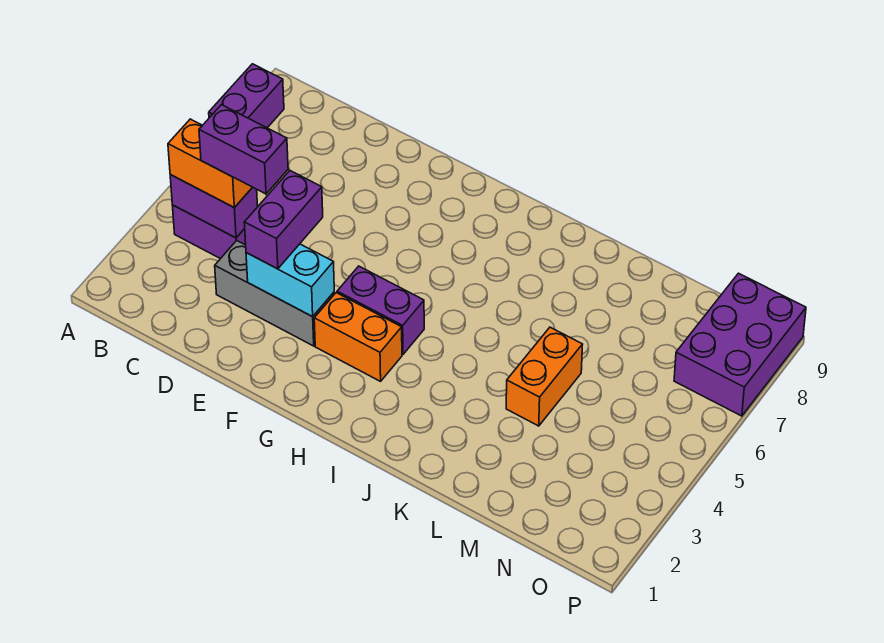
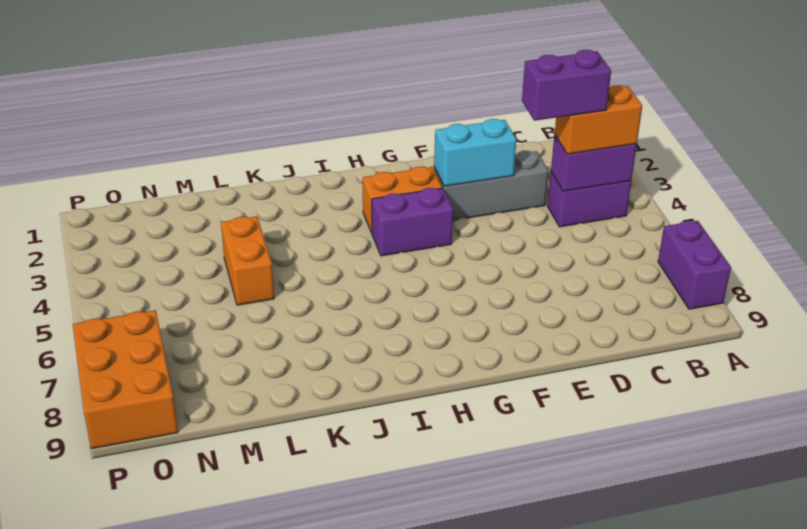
purple 1x2 brick [244,171,323,269] -> none
purple 2x3 brick [674,273,806,416] -> orange 2x3 brick [73,310,178,449]

